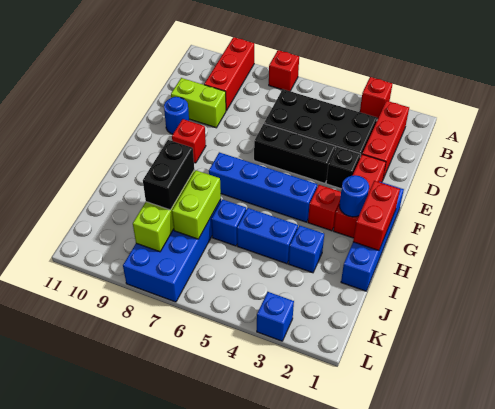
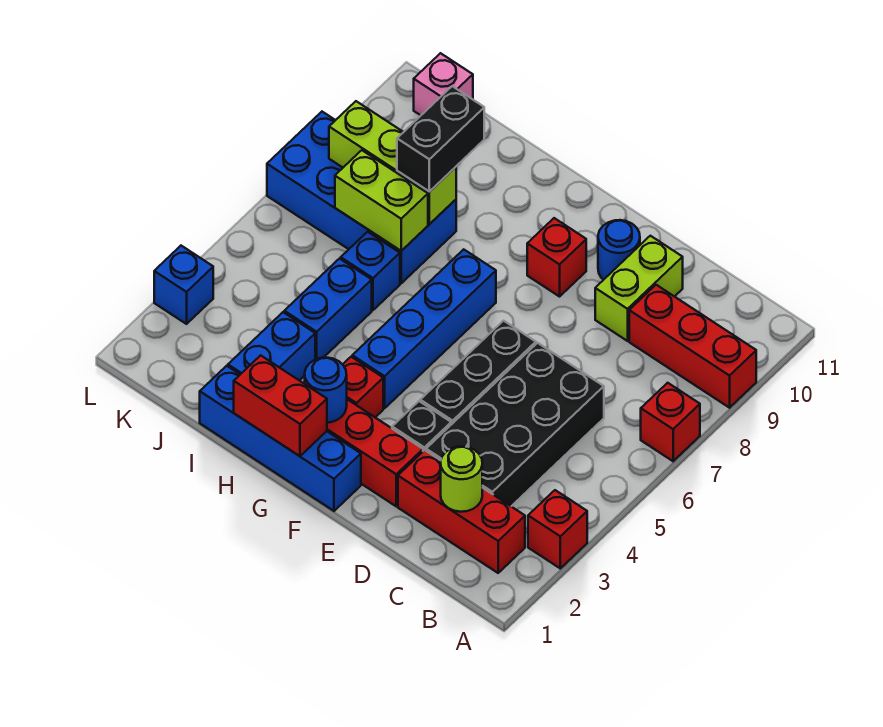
none -> lime 1x1 round brick [441,446,482,512]
blue 1x1 brick [288,225,324,273] -> blue 1x2 brick [228,312,315,380]
black 1x2 brick [143,140,194,210] -> black 1x2 brick turned to [397,86,484,192]
none -> pink 1x1 brick [414,53,473,115]

